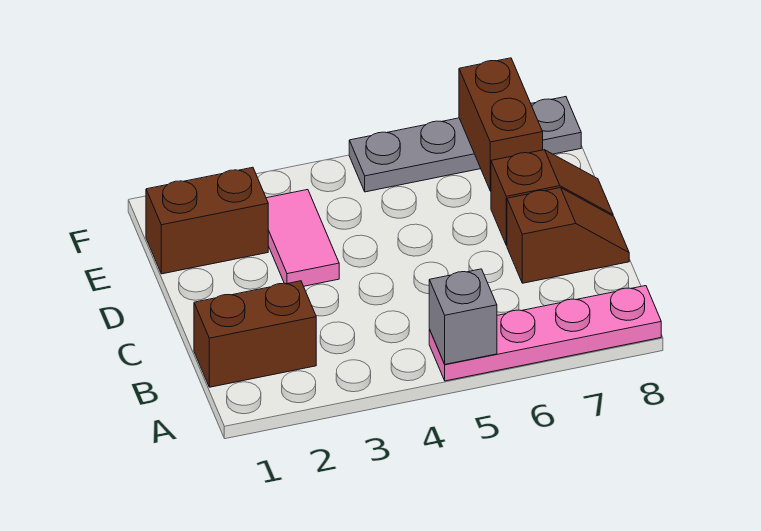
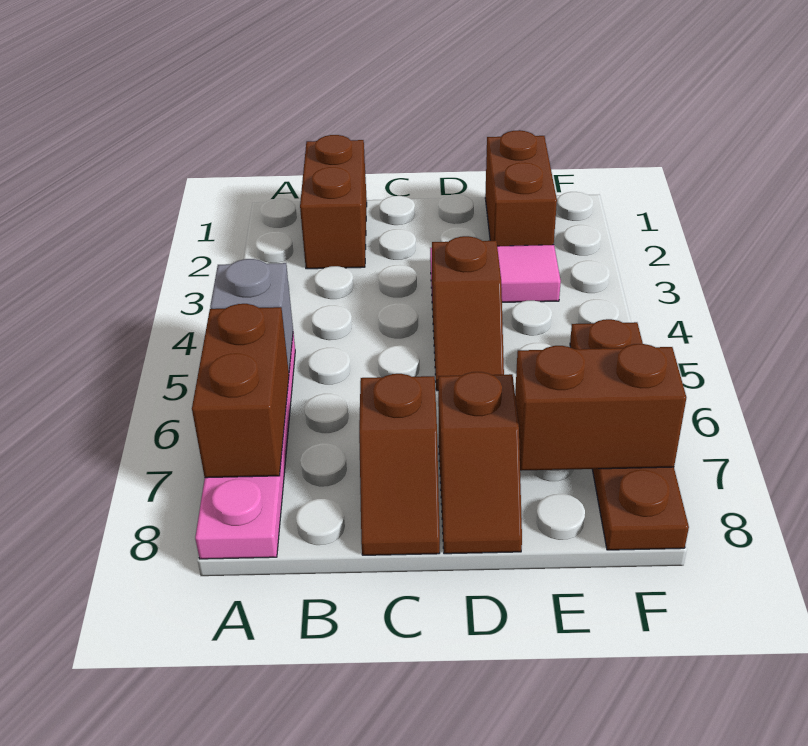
none -> brown 1x2 brick [192,304,289,478]
none -> brown 1x2 slope [432,236,504,391]
grey 1x4 plate [349,97,581,192] -> brown 1x4 plate [570,319,689,550]

